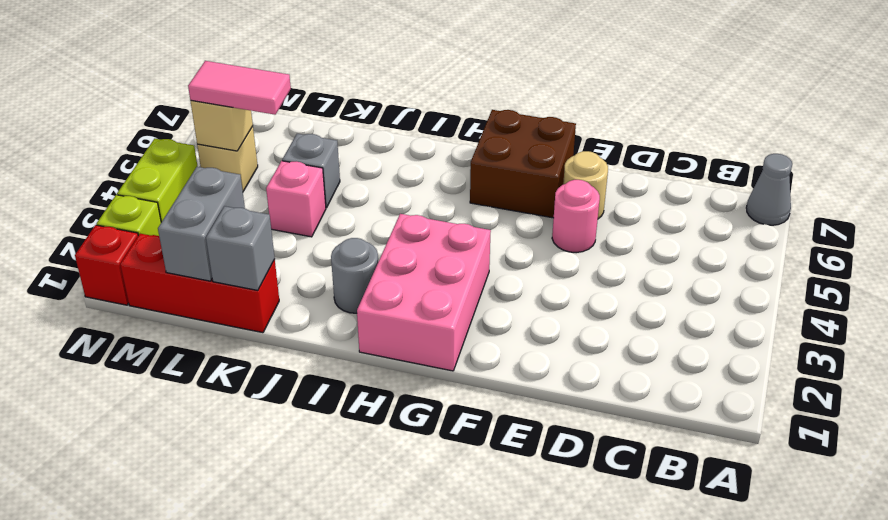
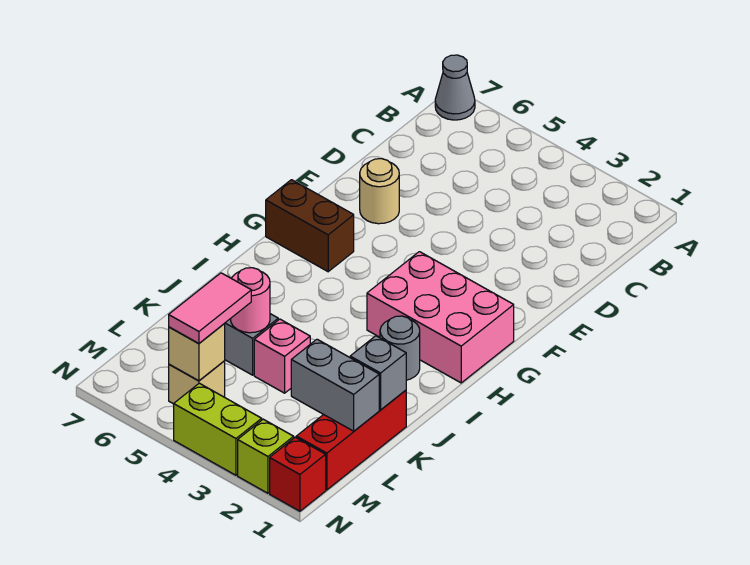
pink 1x1 round brick [552,180,600,253] -> pink 1x1 round brick moved to [231,268,270,333]
brown 2x2 brick [470,110,576,218] -> brown 1x2 brick [266,180,354,272]

